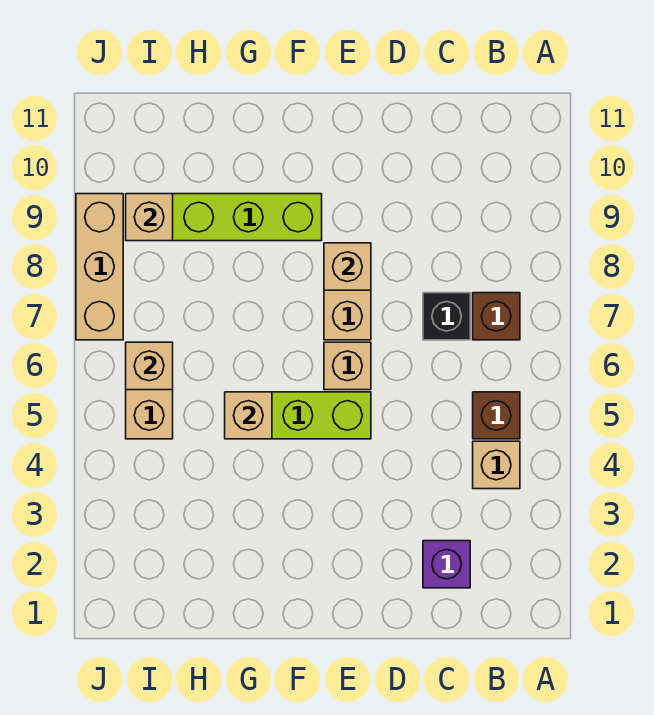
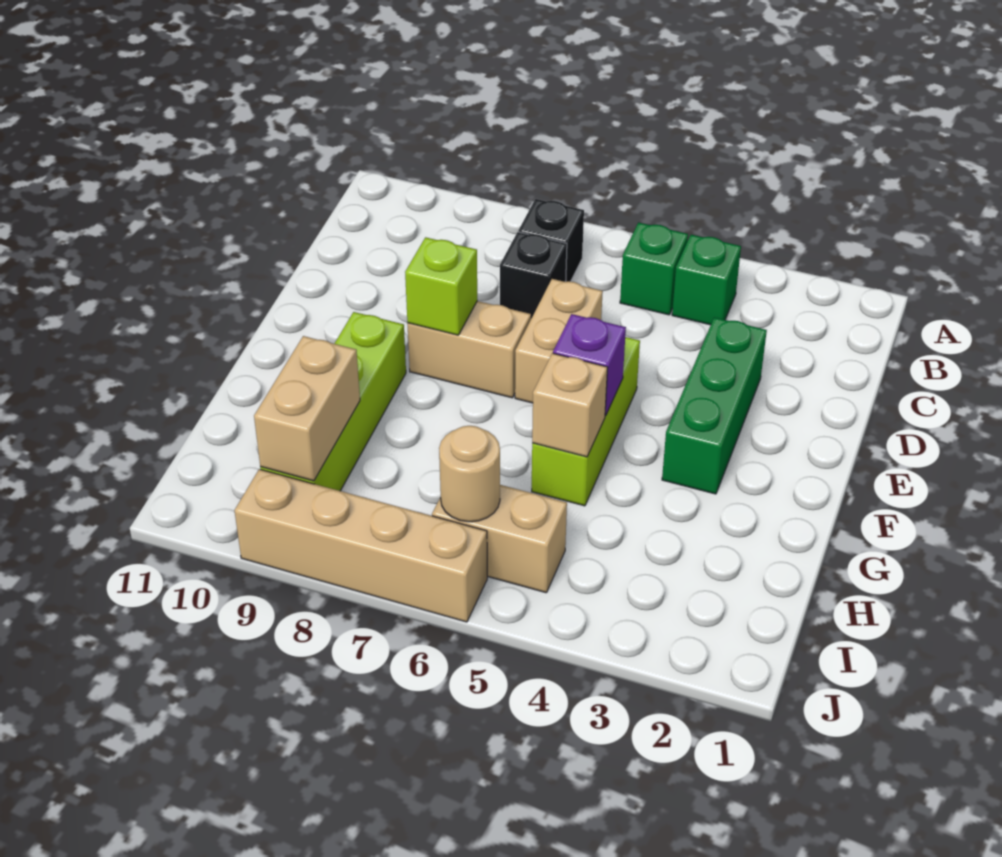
tan 1x1 brick [473,441,520,489] -> green 1x1 brick [672,235,741,325]
brown 1x1 brick [473,392,520,439] -> green 1x1 brick [620,223,688,315]
brown 1x1 brick [473,293,520,340] -> black 1x1 brick [518,199,584,282]
purple 1x1 brick [423,541,470,588] -> purple 1x1 brick moved to [553,314,626,416]
none -> green 1x3 brick [662,317,767,494]
tan 1x1 brick [324,342,371,390] -> tan 1x2 brick [515,279,603,403]
tan 1x1 brick [324,243,371,290] -> lime 1x1 brick [405,237,477,335]
tan 1x1 brick [126,342,173,390] -> tan 1x1 round brick [439,426,500,522]
tan 1x1 brick [126,194,173,241] -> tan 1x2 brick [254,336,360,481]
tan 1x3 brick [76,194,123,340] -> tan 1x4 brick [234,469,487,622]

